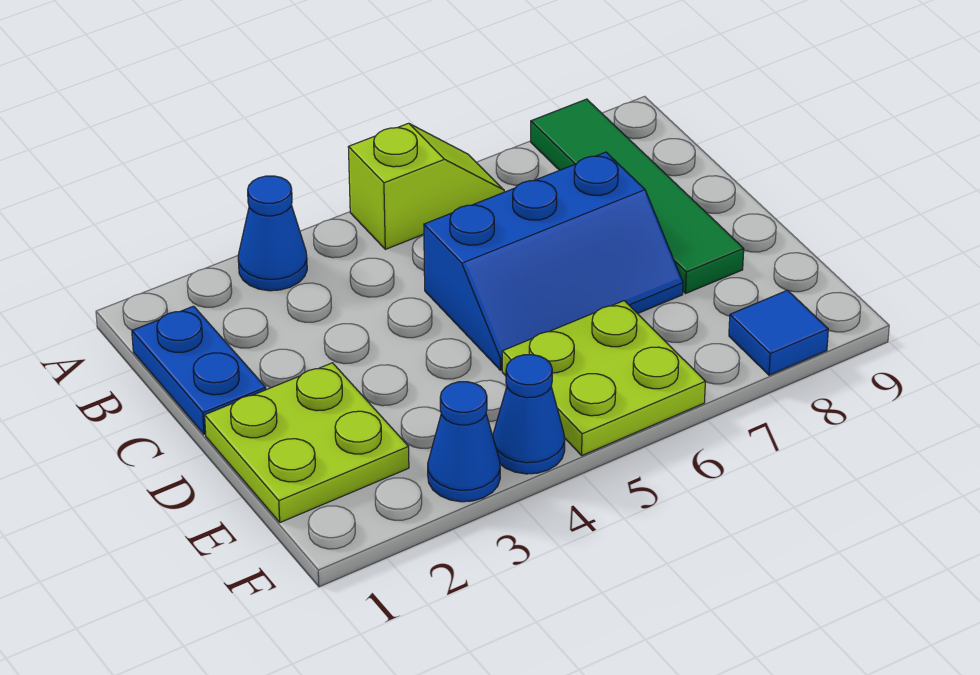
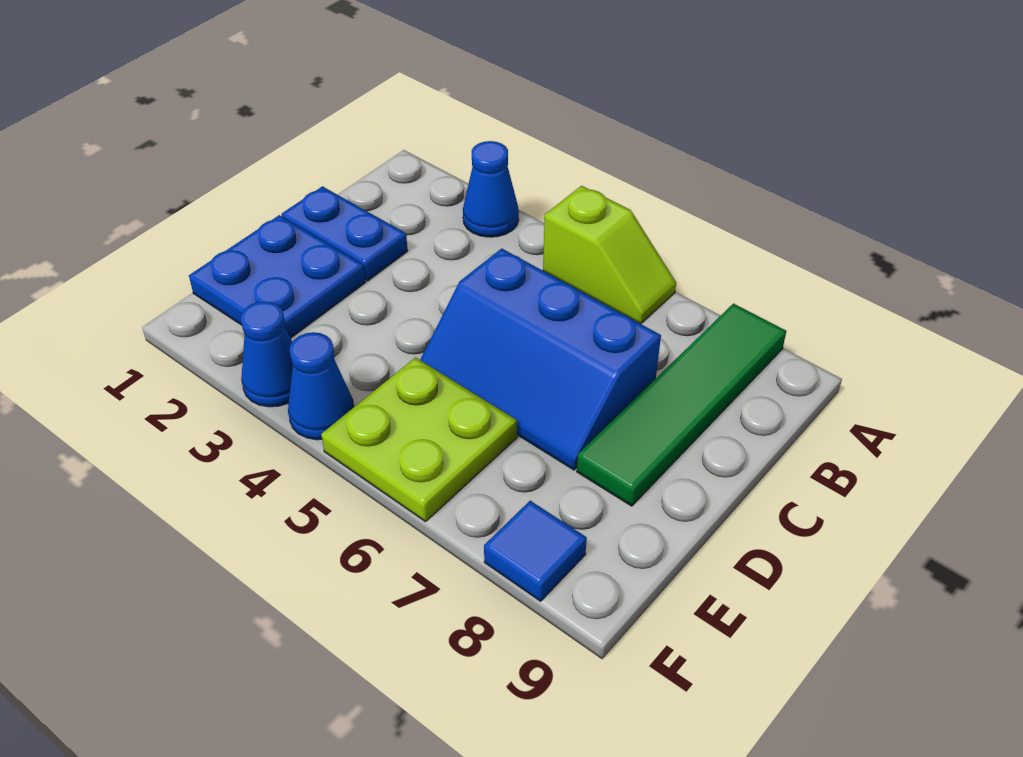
blue 1x2 plate [132,306,266,434] -> blue 1x2 plate turned to [282,186,408,281]
lime 2x2 plate [205,363,409,522] -> blue 2x2 plate [189,215,366,338]

